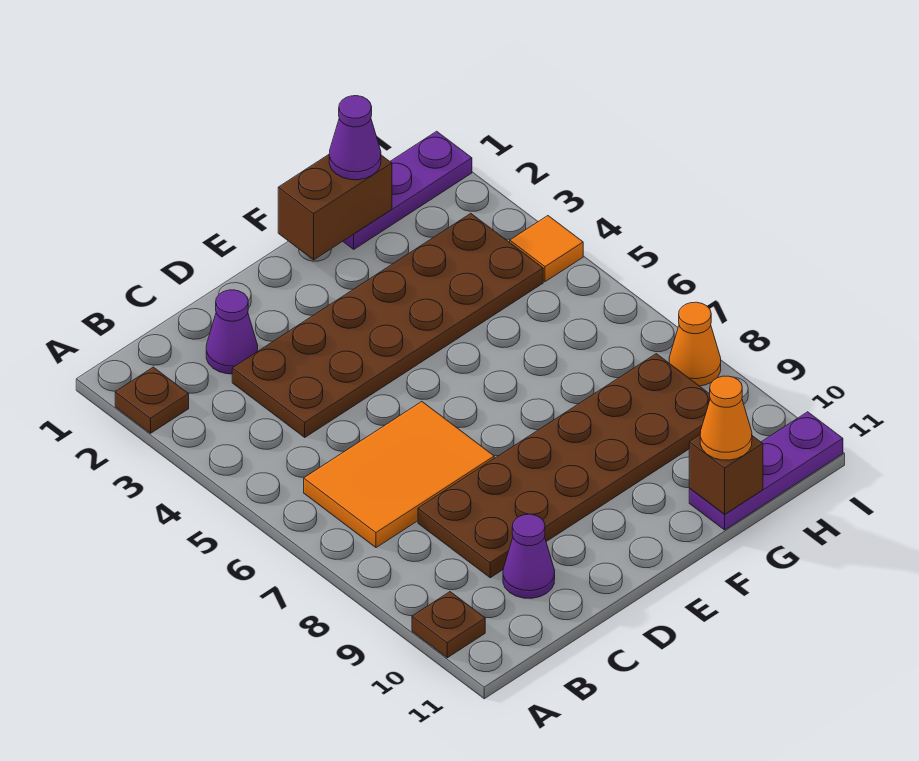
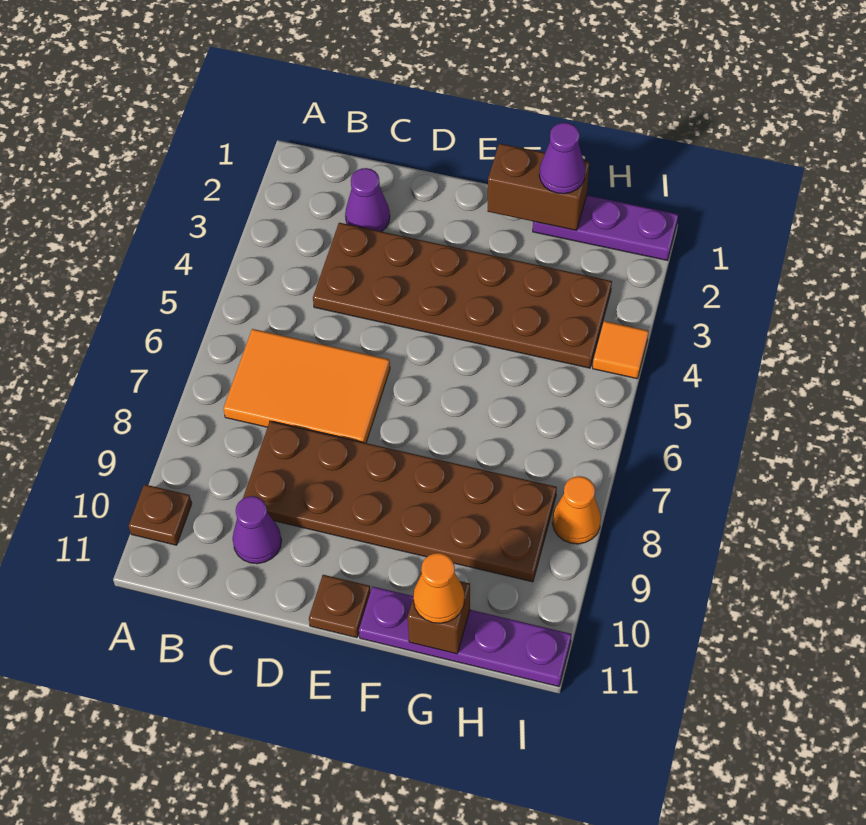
brown 1x1 plate [115,367,189,433] -> brown 1x1 plate moved to [309,575,370,638]
purple 1x3 plate [689,412,843,530] -> purple 1x4 plate [359,586,572,687]

